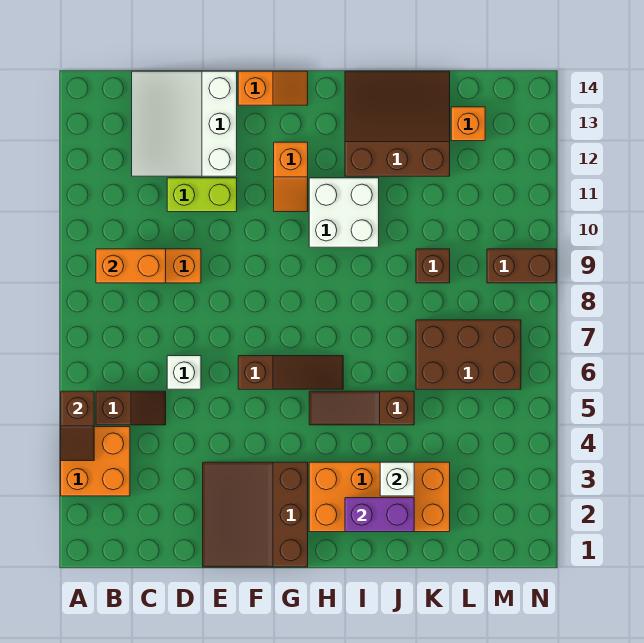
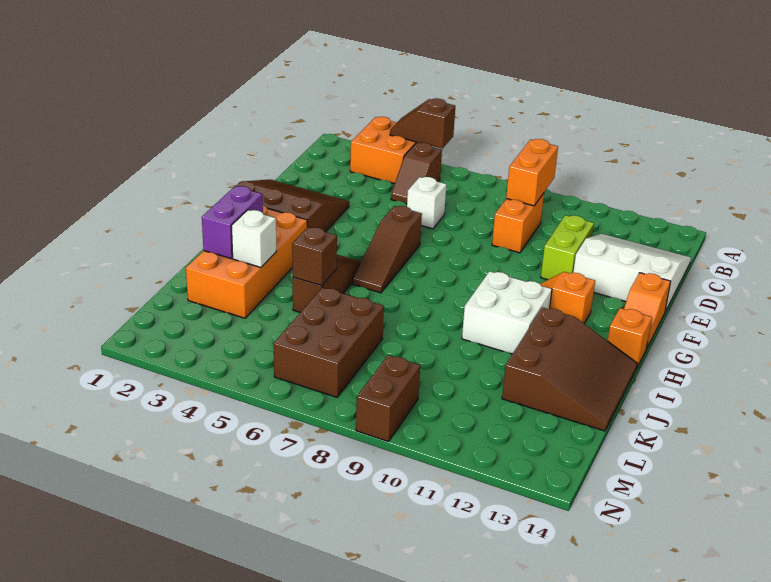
brown 1x1 brick [416,249,450,283] -> brown 1x1 brick moved to [292,227,337,286]
orange 1x1 brick [451,107,485,141] -> orange 1x1 brick moved to [608,308,652,367]

